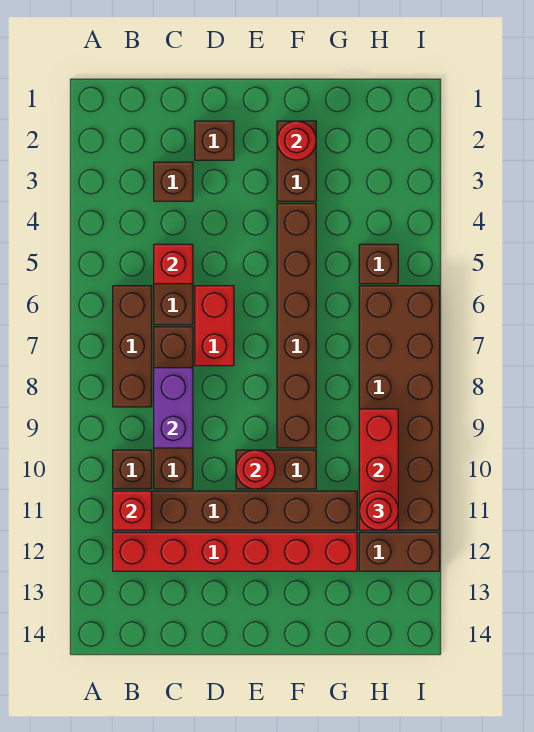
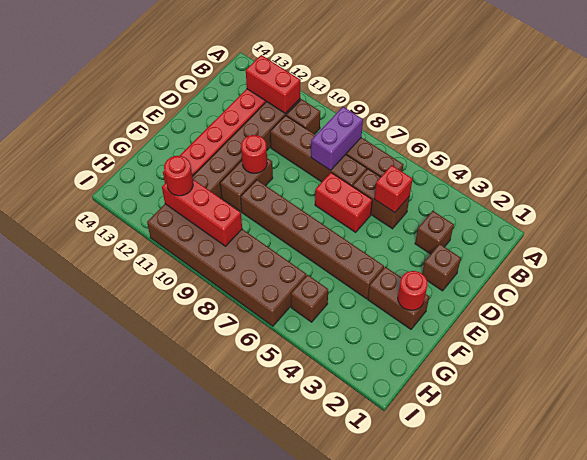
red 1x1 brick [113,491,152,530] -> red 1x2 brick [246,55,301,113]
purple 1x2 brick [154,368,193,448] -> purple 1x2 brick turned to [311,107,363,170]
brown 1x2 brick [359,532,440,571] -> none

